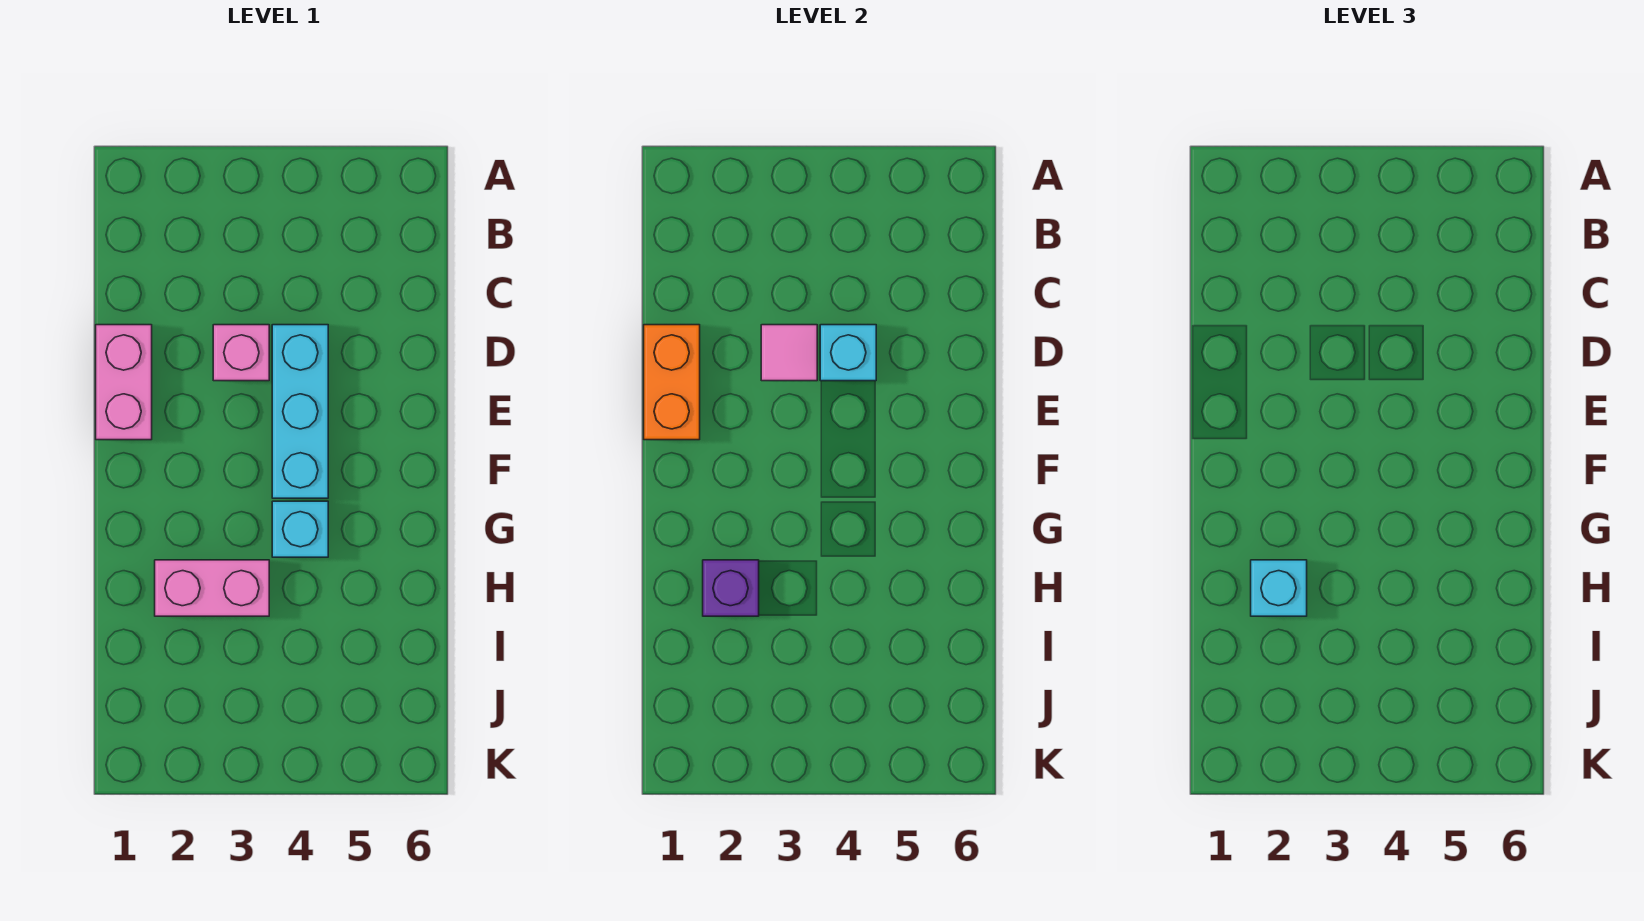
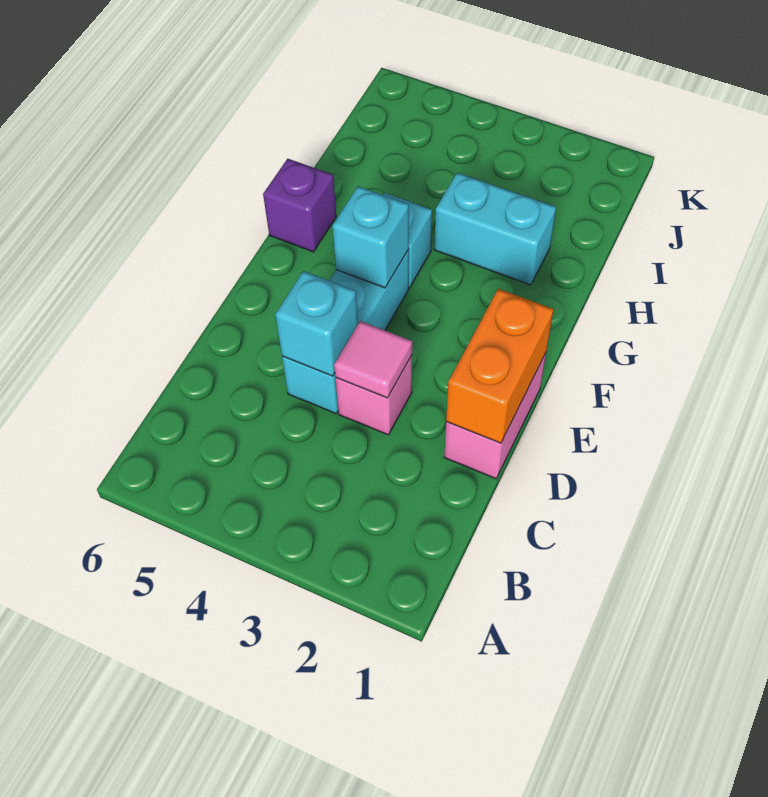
pink 1x2 brick [155,560,269,616] -> cyan 1x2 brick [434,173,556,285]
purple 1x1 brick [703,560,759,616] -> purple 1x1 brick moved to [263,159,336,252]
cyan 1x1 brick [1251,560,1307,616] -> cyan 1x1 brick moved to [333,186,409,288]

